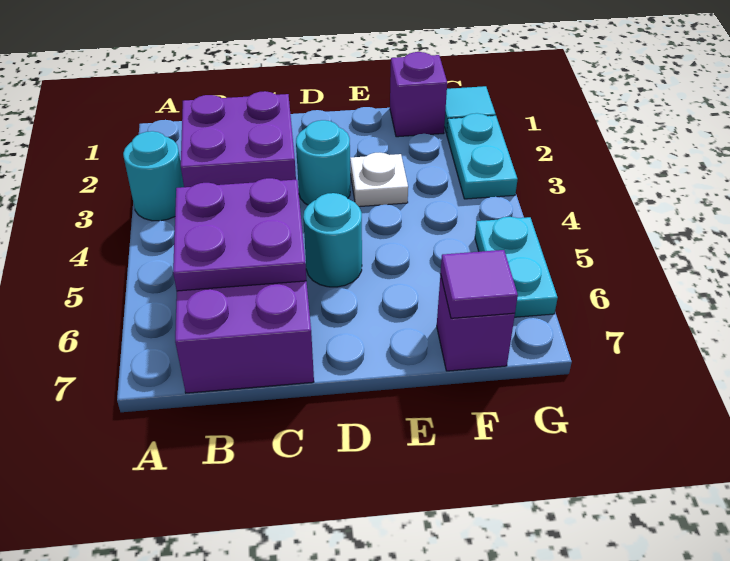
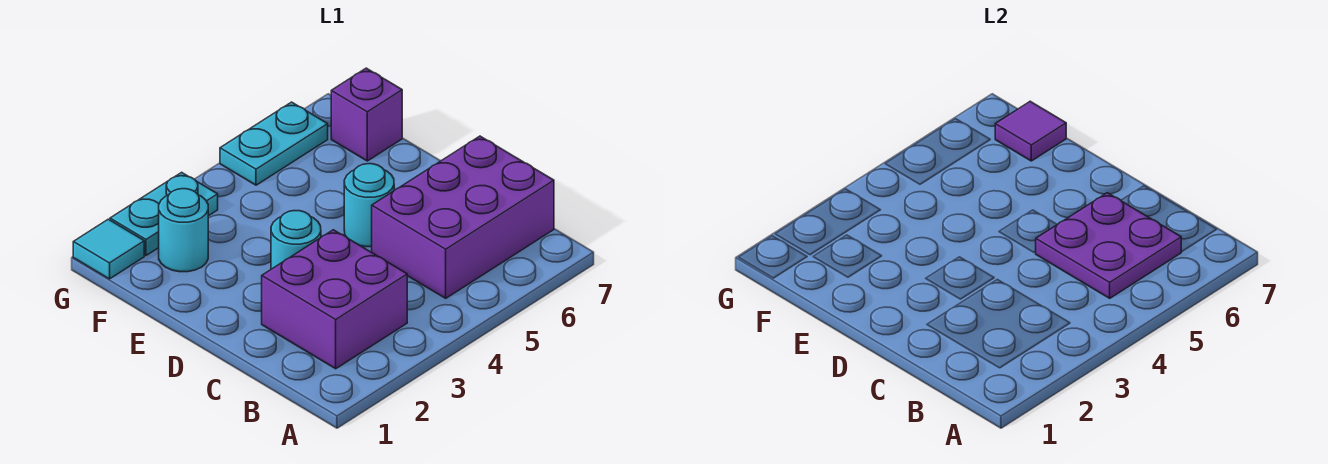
cyan 1x1 round brick [123,131,184,221] -> cyan 1x1 round brick moved to [159,189,208,272]
white 1x1 plate [350,153,408,207] -> none
purple 1x1 brick [390,52,447,137] -> none

